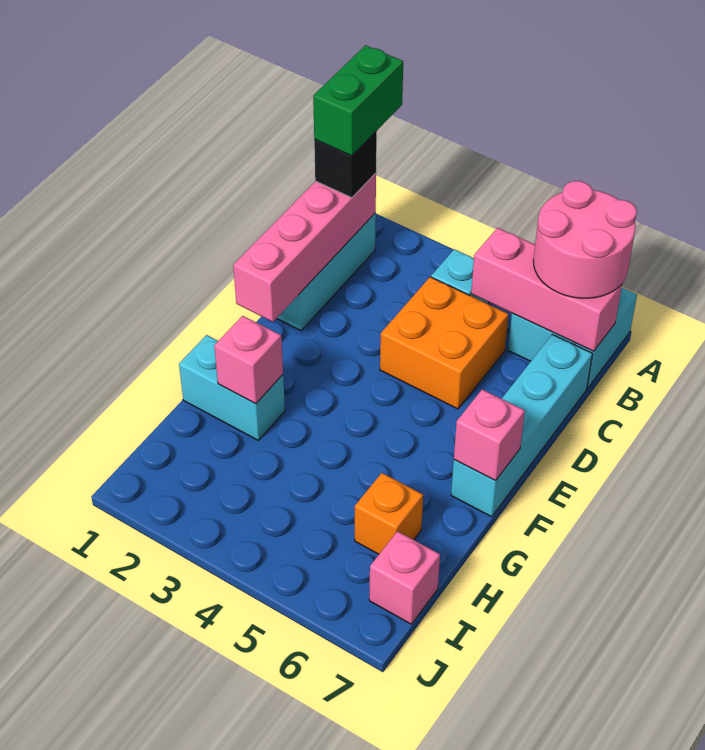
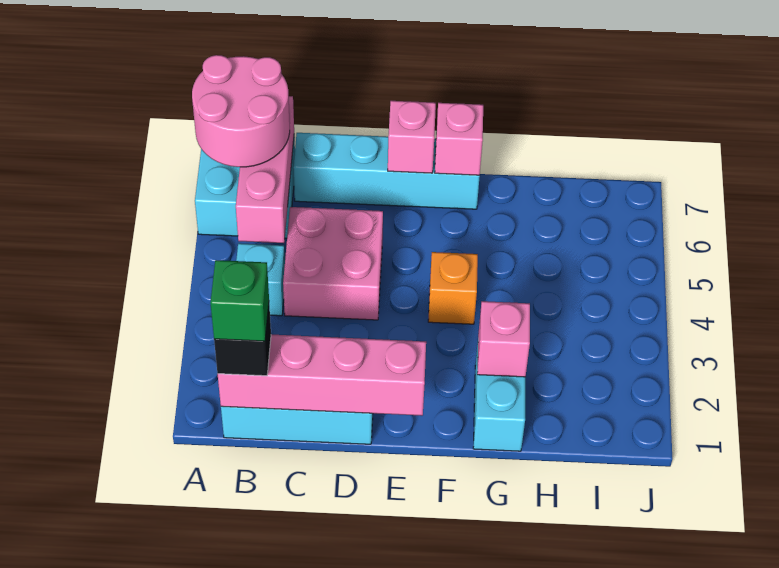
green 1x2 brick [313,45,403,156] -> green 1x1 brick [210,260,269,341]
orange 2x2 brick [380,277,509,409] -> pink 2x2 brick [283,207,383,320]
orange 1x1 brick [355,473,423,554] -> orange 1x1 brick moved to [428,252,478,324]
pink 1x1 brick [369,531,440,624] -> pink 1x1 brick moved to [388,101,436,173]

